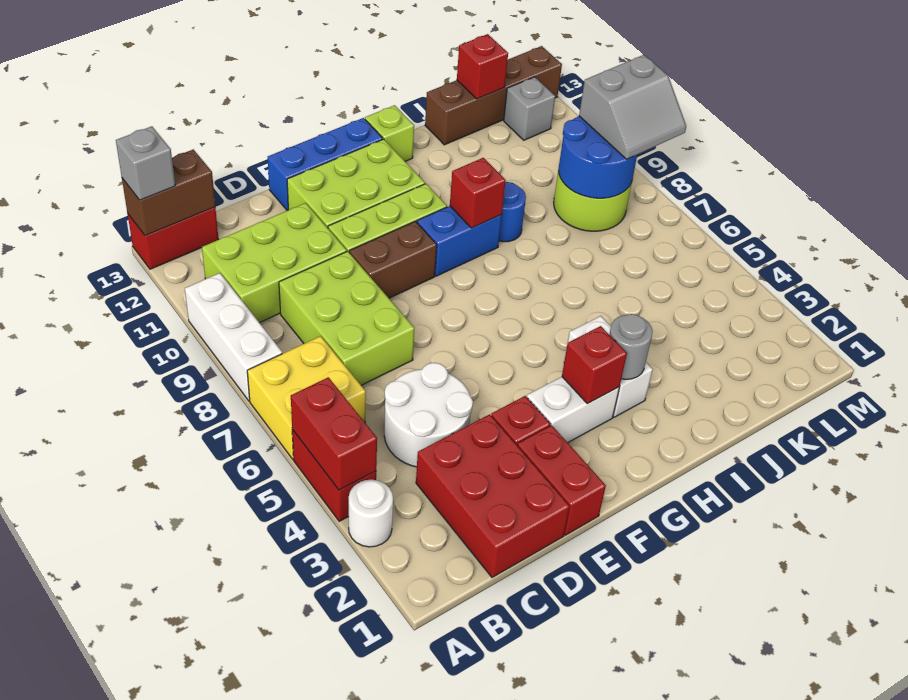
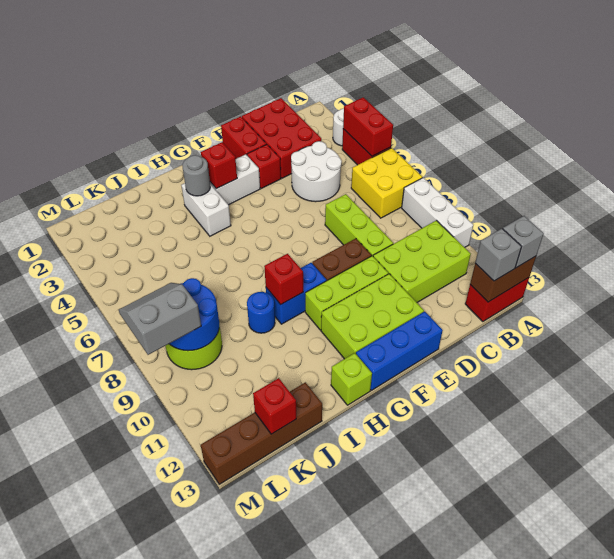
lime 2x3 brick [279,251,414,385] -> lime 1x3 brick [325,194,393,256]
grey 1x1 brick [504,77,555,140] -> grey 1x1 brick moved to [475,229,521,281]

